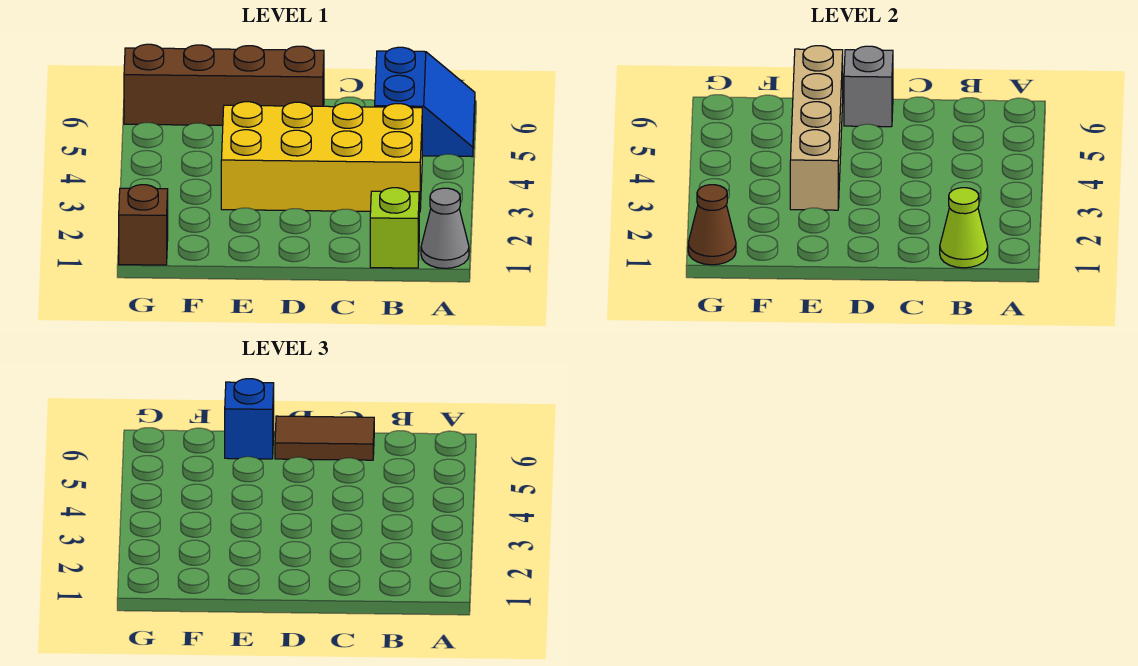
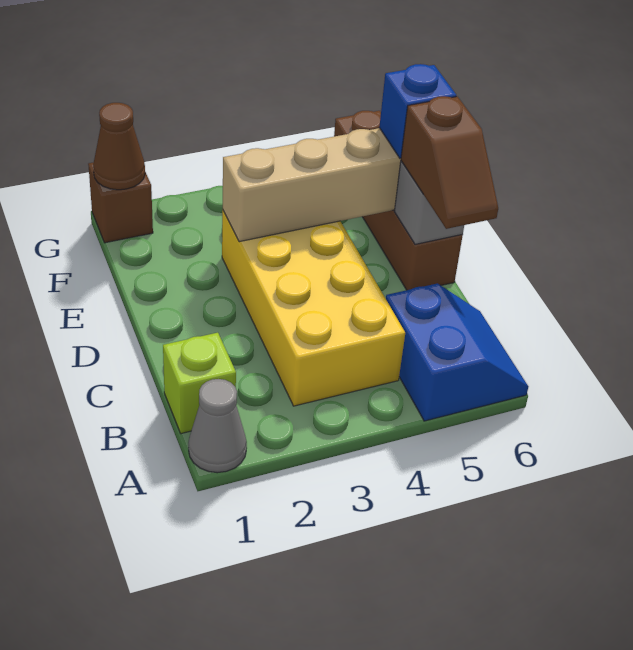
blue 2x2 slope [375,47,475,157] -> blue 2x2 slope turned to [386,283,528,421]
lime 1x1 cone [940,188,988,268] -> none
brown 1x2 tile [275,416,374,460] -> brown 1x2 slope [401,96,498,229]

